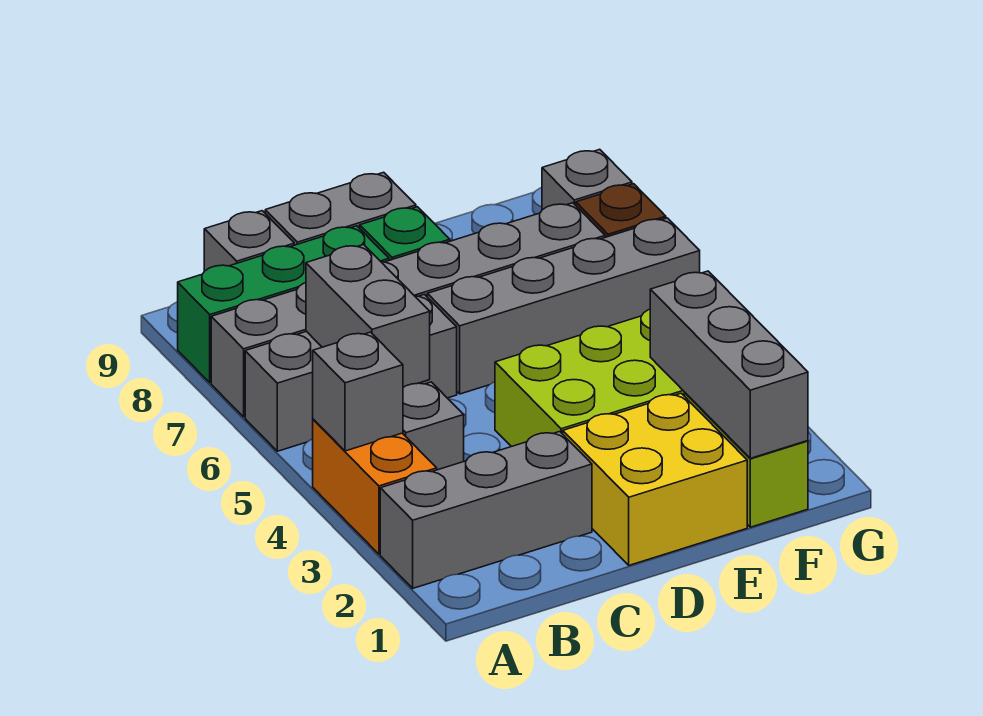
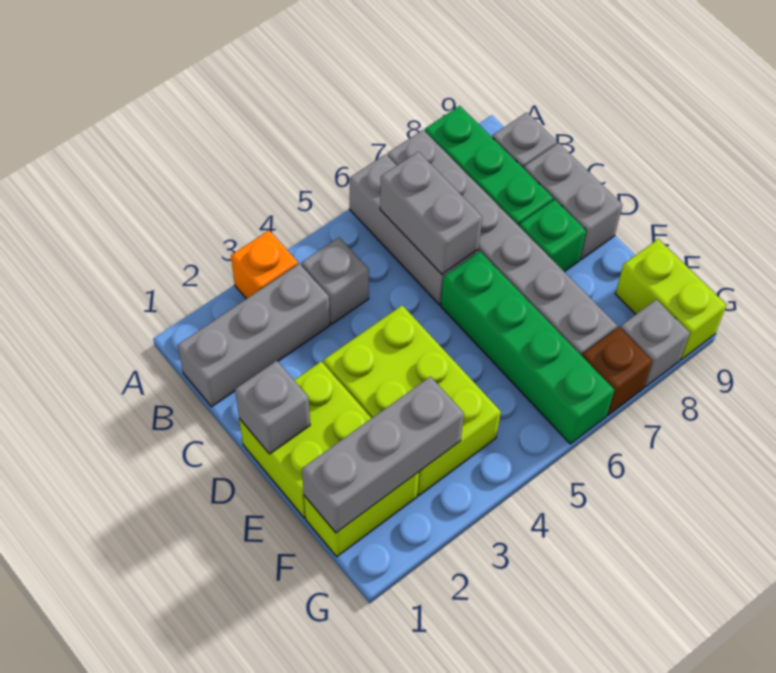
grey 1x3 brick [380,432,592,588] -> grey 1x3 brick turned to [178,264,330,407]
orange 1x2 brick [313,419,437,554] -> orange 1x1 brick [231,230,298,299]
grey 1x1 brick [313,332,403,451] -> grey 1x1 brick moved to [235,361,310,454]
grey 1x2 brick [306,245,430,387] -> grey 1x2 brick turned to [380,152,482,274]
yellow 2x2 brick [563,393,747,565] -> lime 2x2 brick [239,361,372,518]
grey 1x4 brick [427,218,700,394] -> green 1x4 brick [441,252,614,444]
none -> lime 1x2 brick [615,239,727,360]

